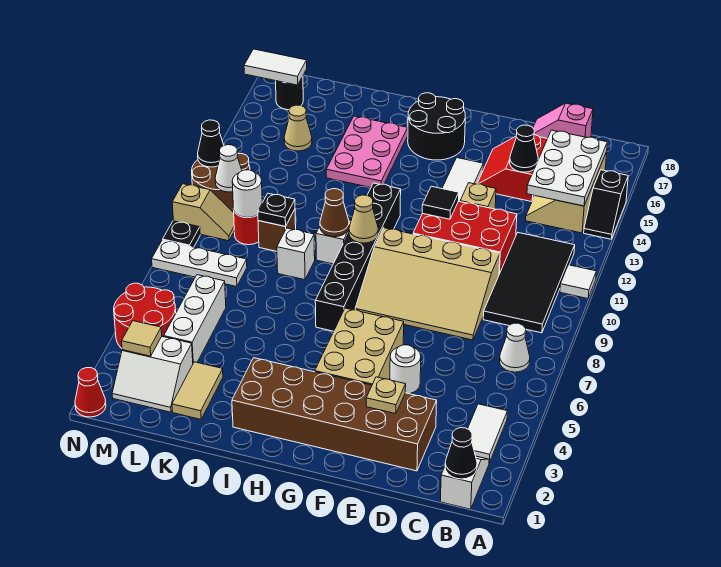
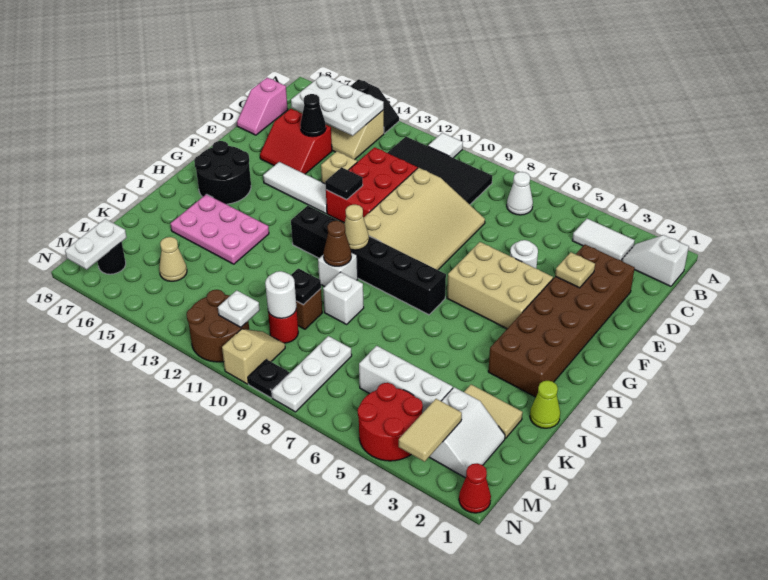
black 1x1 cone [445,428,477,479] -> none
none -> lime 1x1 cone [530,381,560,428]
tan 1x1 tile [122,321,162,356] -> tan 1x2 tile [399,399,462,462]
white 1x1 cone [215,145,242,192] -> white 1x1 plate [218,290,260,327]
white 1x2 tile [244,49,307,85] -> white 1x2 plate [65,219,127,269]
black 1x1 cone [198,120,224,167] -> none

